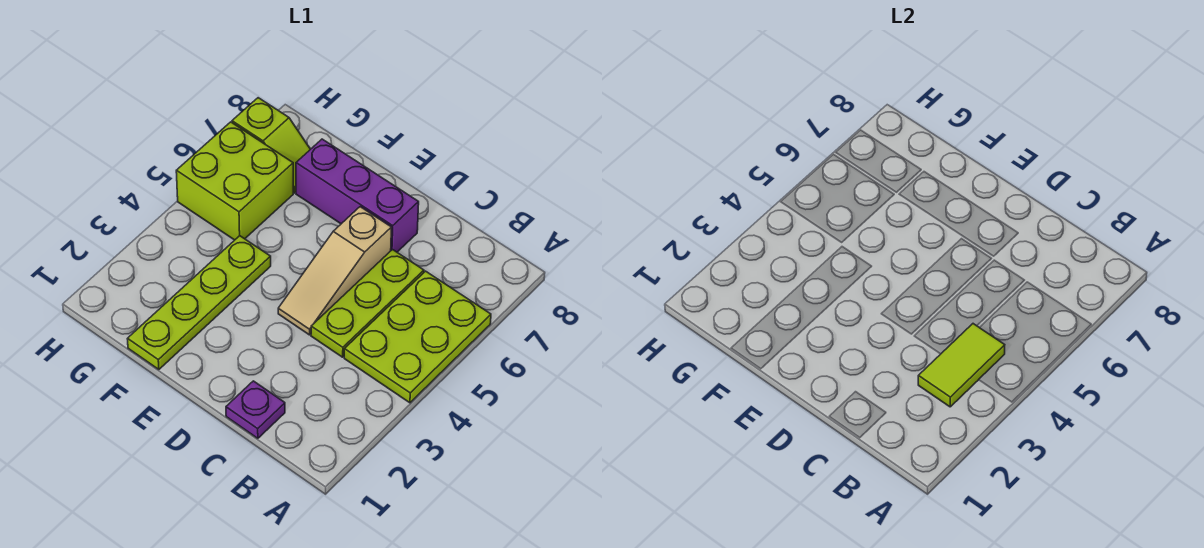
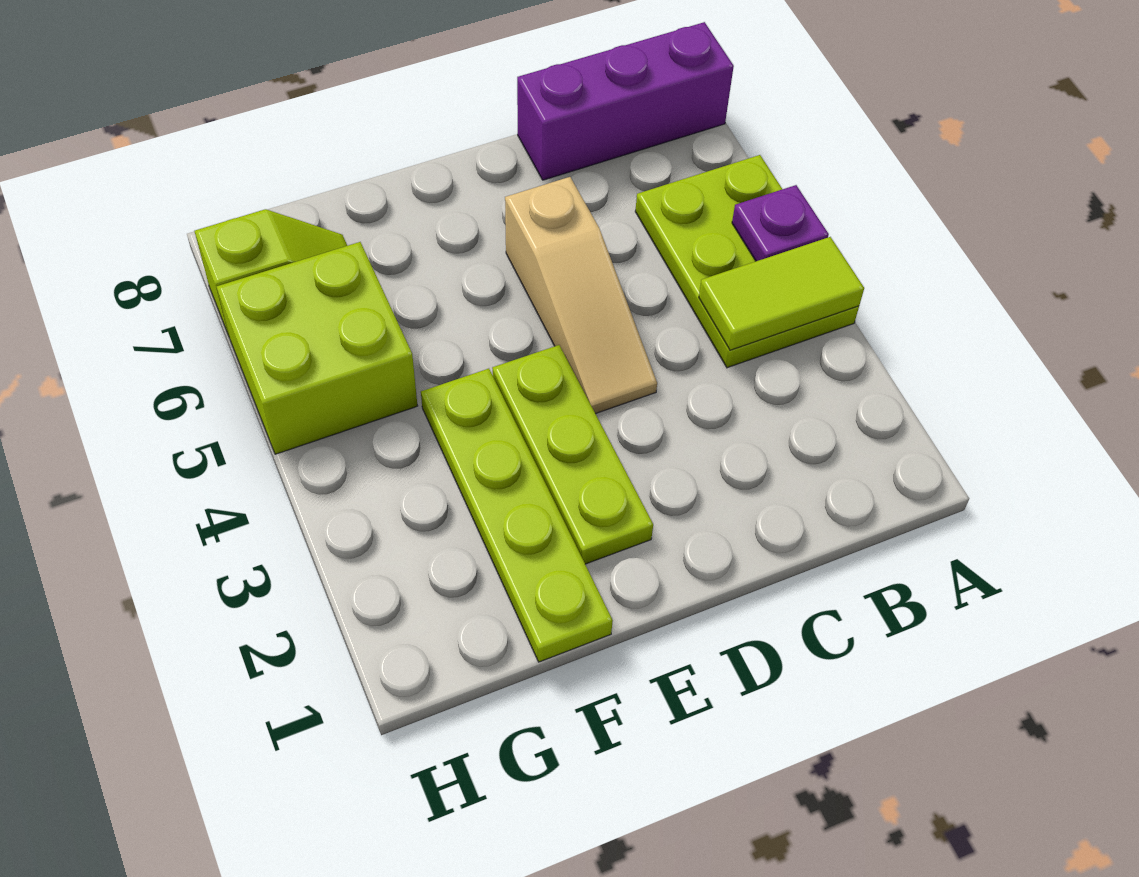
lime 1x2 tile [918,324,1005,407] -> lime 1x2 tile turned to [699,237,864,350]
purple 1x1 plate [226,381,285,438] -> purple 1x1 plate moved to [732,185,829,261]
lime 1x3 plate [311,250,424,357] -> lime 1x3 plate moved to [492,345,653,564]
purple 1x3 brick [296,139,419,252] -> purple 1x3 brick moved to [517,22,734,180]

